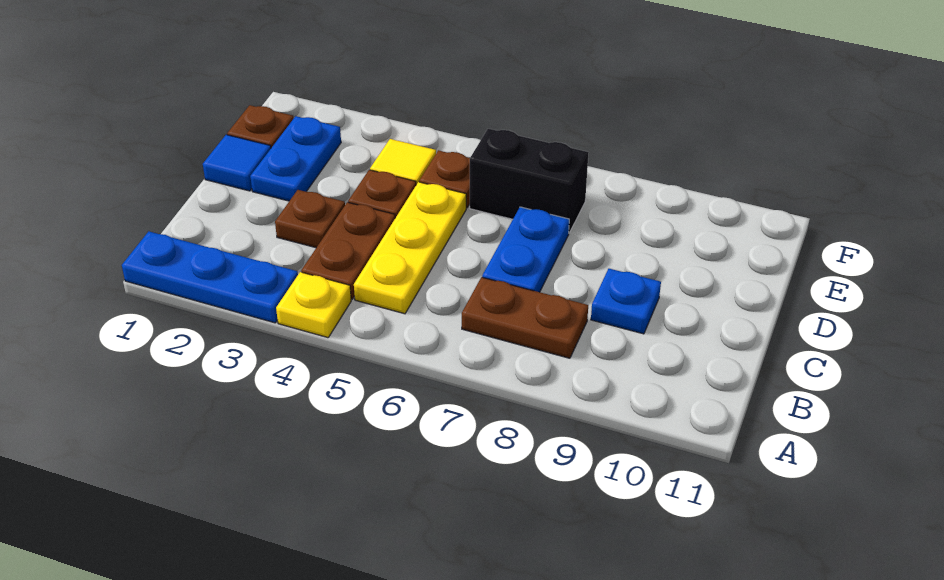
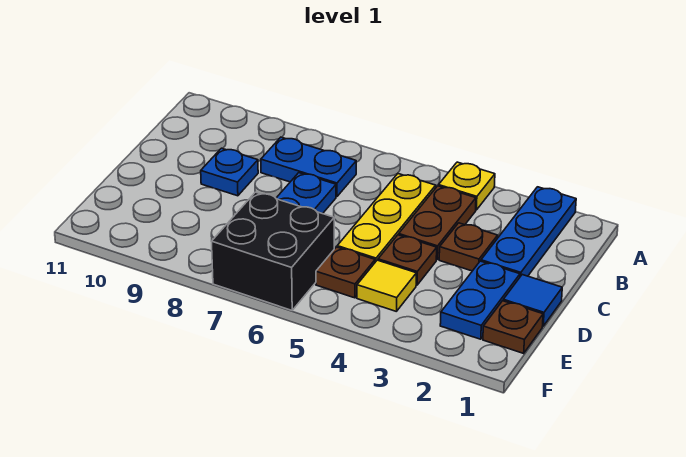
blue 1x3 plate [122,231,298,323] -> blue 1x3 plate turned to [481,187,576,277]
brown 1x2 plate [462,277,588,358] -> blue 1x2 plate [261,137,356,197]
black 1x2 brick [470,129,589,233] -> black 2x2 brick [212,192,334,310]

